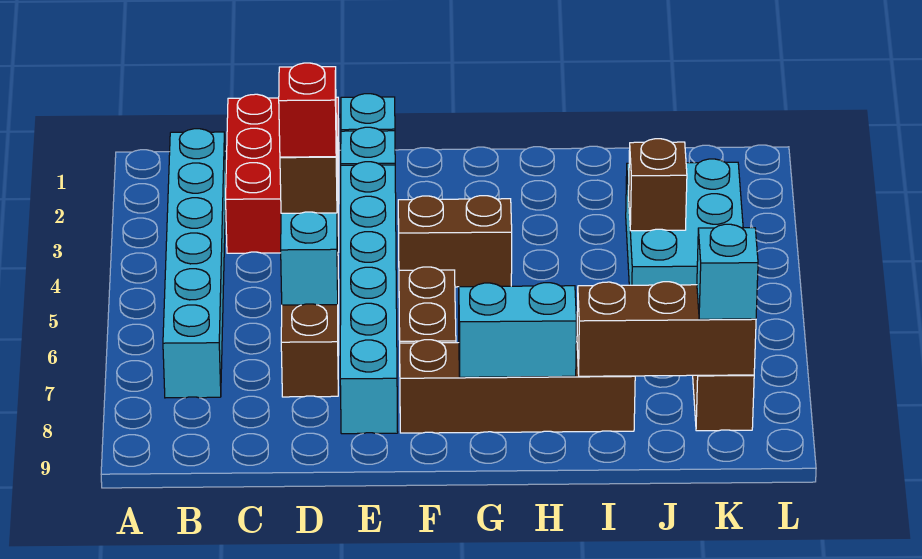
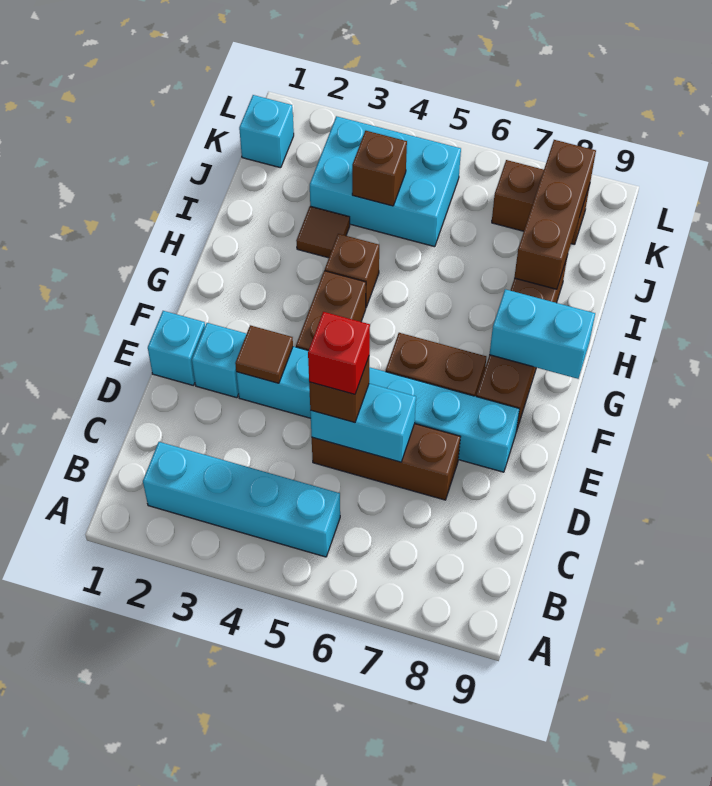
cyan 1x6 brick [163,129,226,398] -> cyan 1x4 brick [143,442,340,557]
red 2x3 brick [226,94,339,253] -> none
none -> brown 1x1 tile [235,325,293,383]
cyan 1x2 brick [459,283,576,377] -> cyan 1x2 brick turned to [489,289,595,379]
none -> brown 1x1 brick [325,234,379,307]
none -> brown 1x1 tile [296,206,350,258]
cyan 1x1 brick [697,224,758,319] -> cyan 1x1 brick moved to [239,95,294,168]

